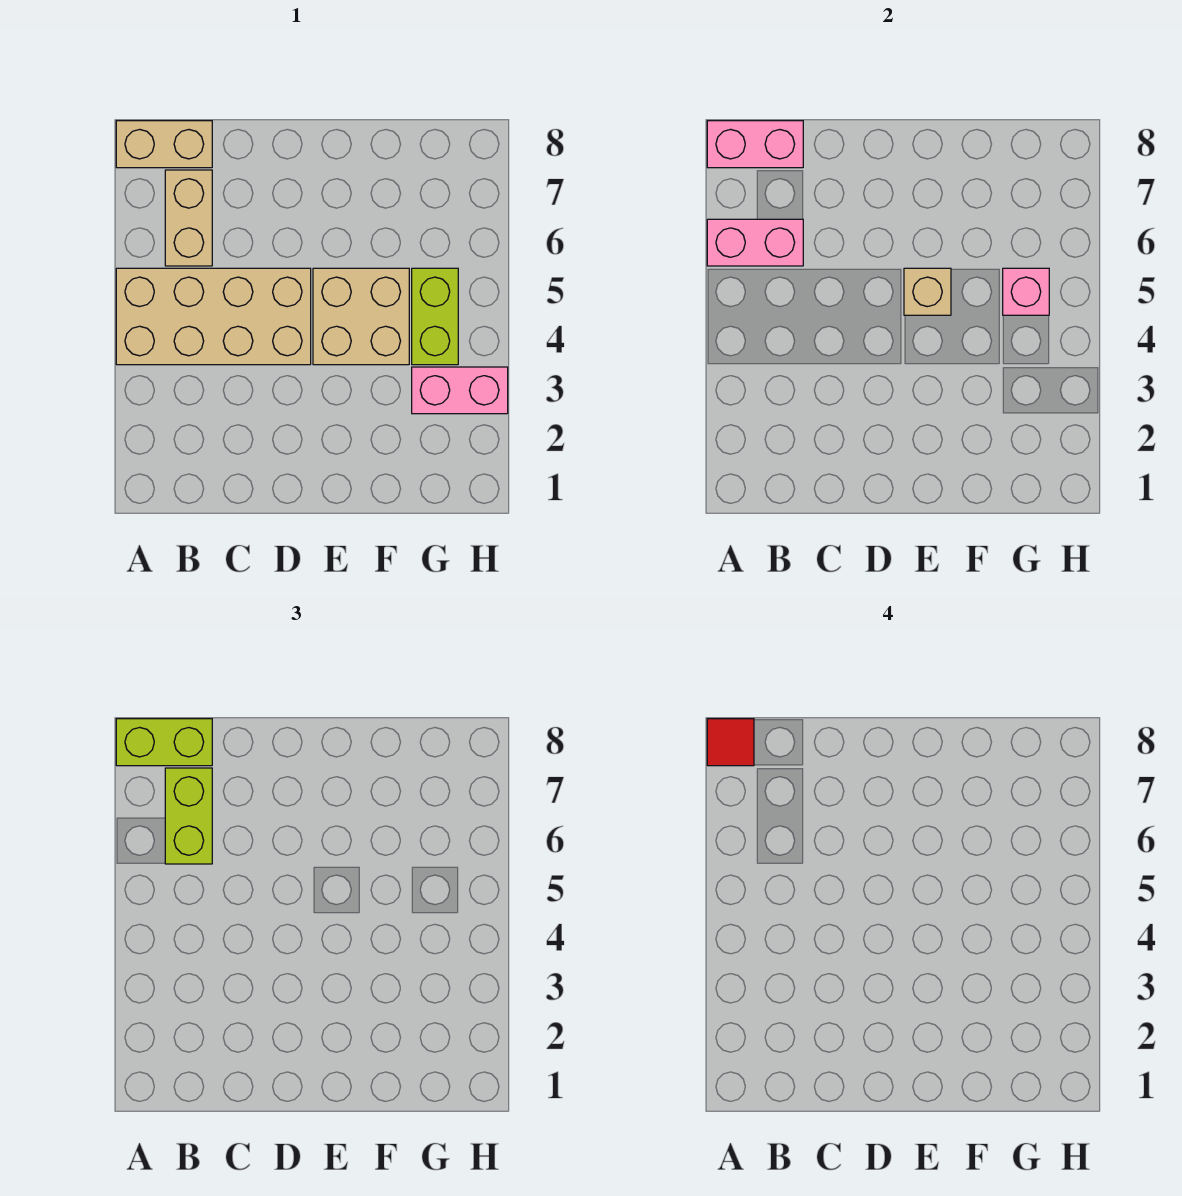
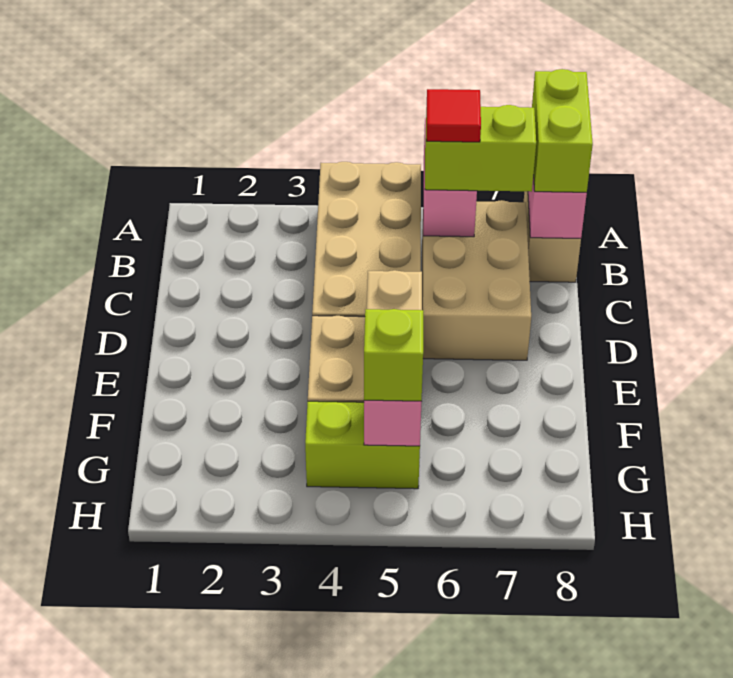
red 1x1 tile [707,719,754,766] -> red 1x1 tile moved to [427,89,481,142]
tan 1x2 brick [165,170,212,266] -> tan 2x3 brick [422,200,531,360]
pink 1x2 brick [412,367,508,414] -> none
none -> lime 1x1 brick [364,309,423,401]

